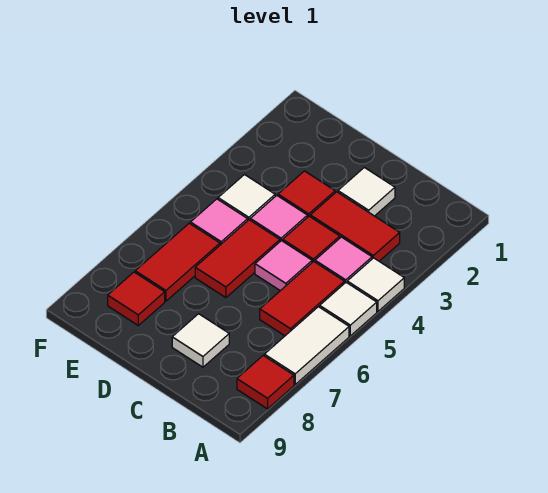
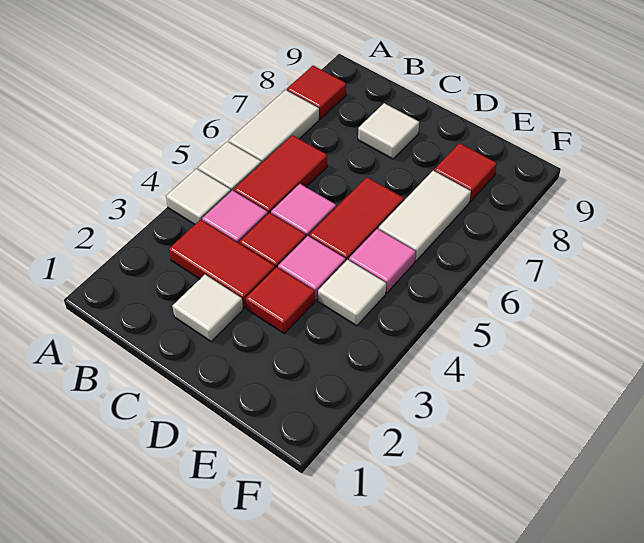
red 1x2 tile [135,223,220,301] -> white 1x2 tile [378,171,471,261]

